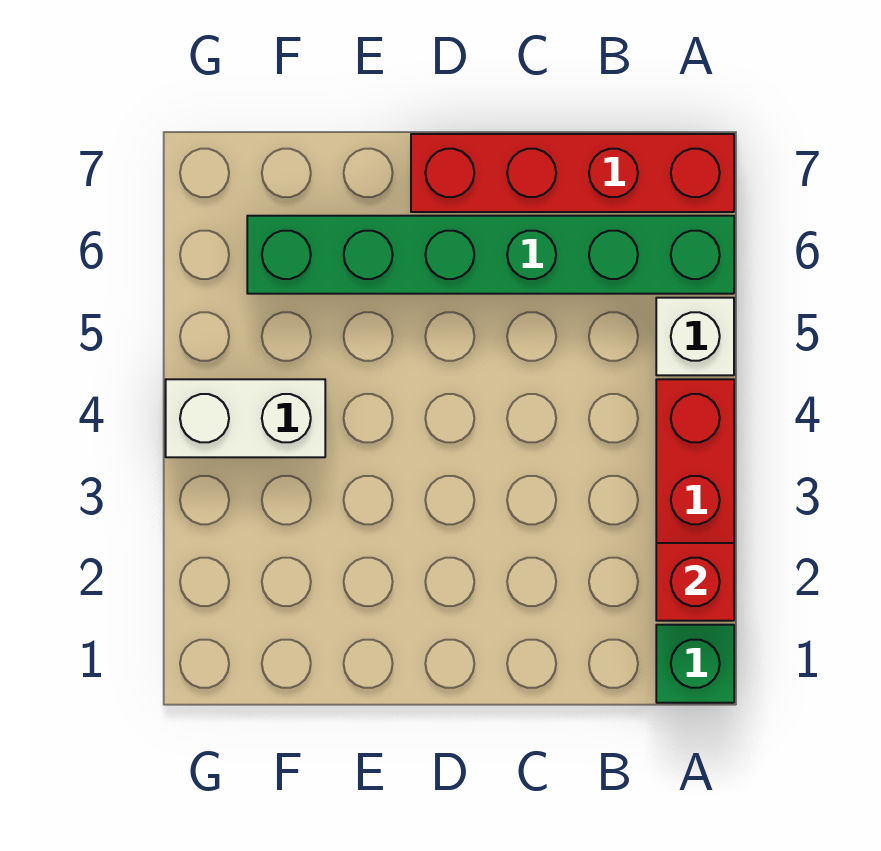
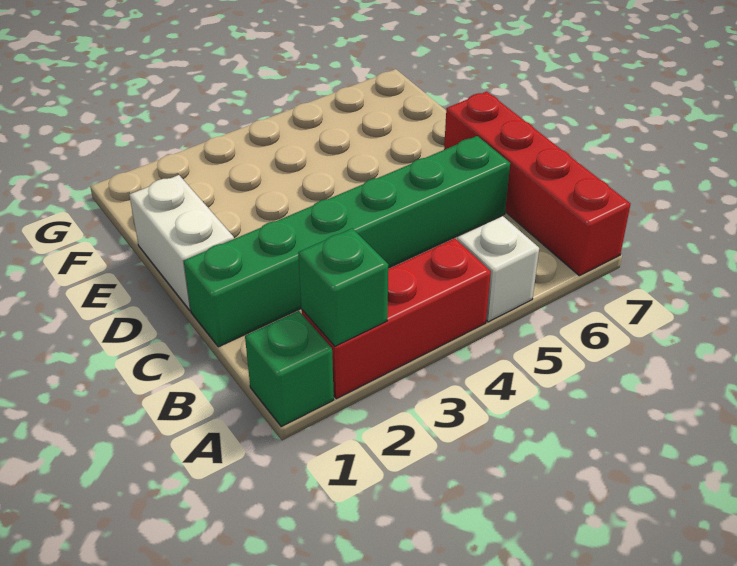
red 1x1 brick [656,543,734,621] -> green 1x1 brick [298,228,388,346]
green 1x6 brick [247,216,734,294] -> green 1x6 brick turned to [184,136,510,347]
white 1x2 brick [166,379,325,457] -> white 1x2 brick moved to [129,175,234,310]

